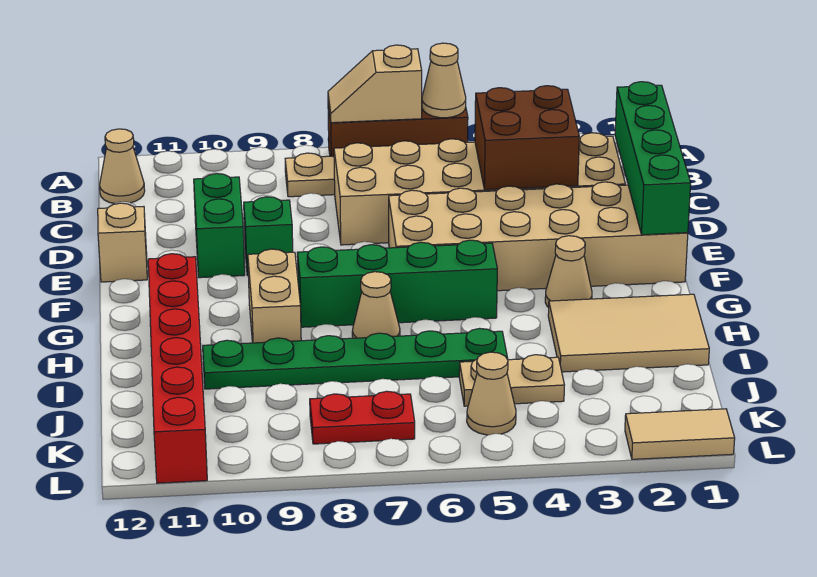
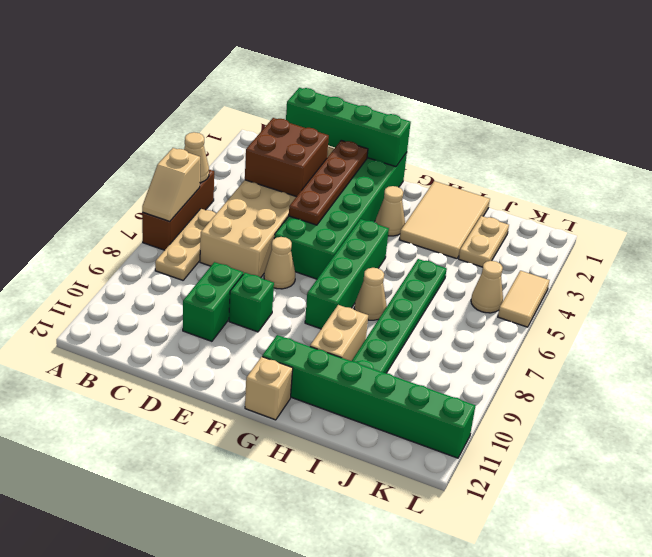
tan 1x1 cone [100,129,145,203] -> tan 1x1 cone moved to [264,237,295,289]
green 1x2 brick [194,174,245,278] -> green 1x2 brick turned to [183,262,243,341]
tan 2x6 brick [389,182,688,291] -> green 2x6 brick [274,152,407,279]
none -> brown 1x4 plate [289,140,368,225]
tan 1x1 brick [98,203,147,282] -> tan 1x1 brick moved to [245,357,293,420]
tan 1x2 brick [248,249,301,343] -> tan 1x2 brick turned to [310,305,368,361]
red 1x6 brick [148,254,207,483] -> green 1x6 brick [262,335,476,458]
tan 1x2 plate [459,355,564,406] -> tan 1x2 plate moved to [459,216,509,267]
red 1x2 plate [310,391,415,444] -> none
tan 1x2 tile [625,409,735,459] -> tan 1x2 tile moved to [498,271,550,327]

